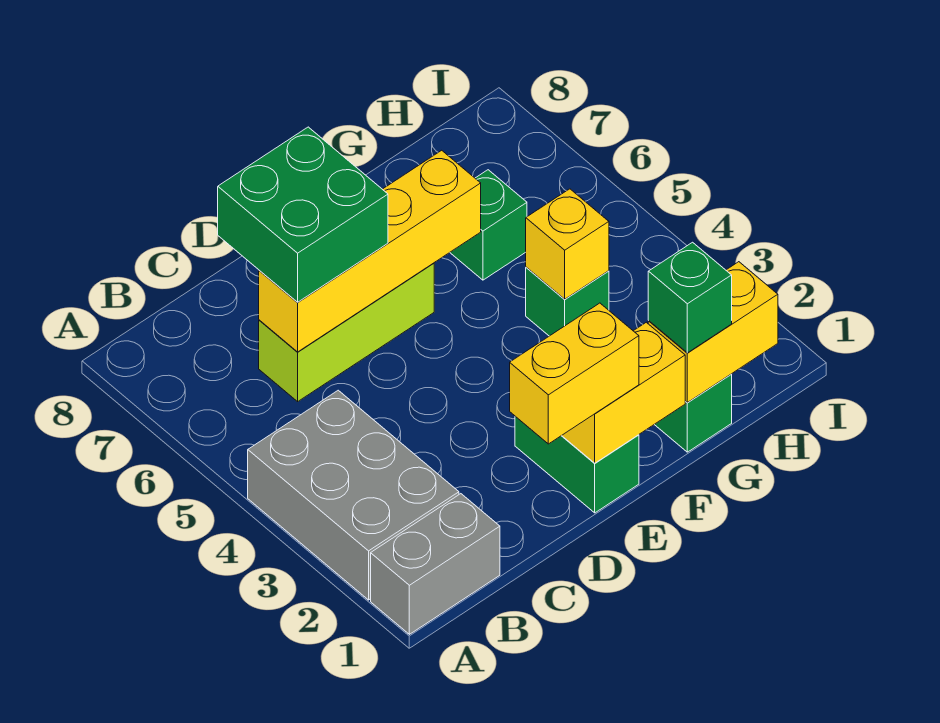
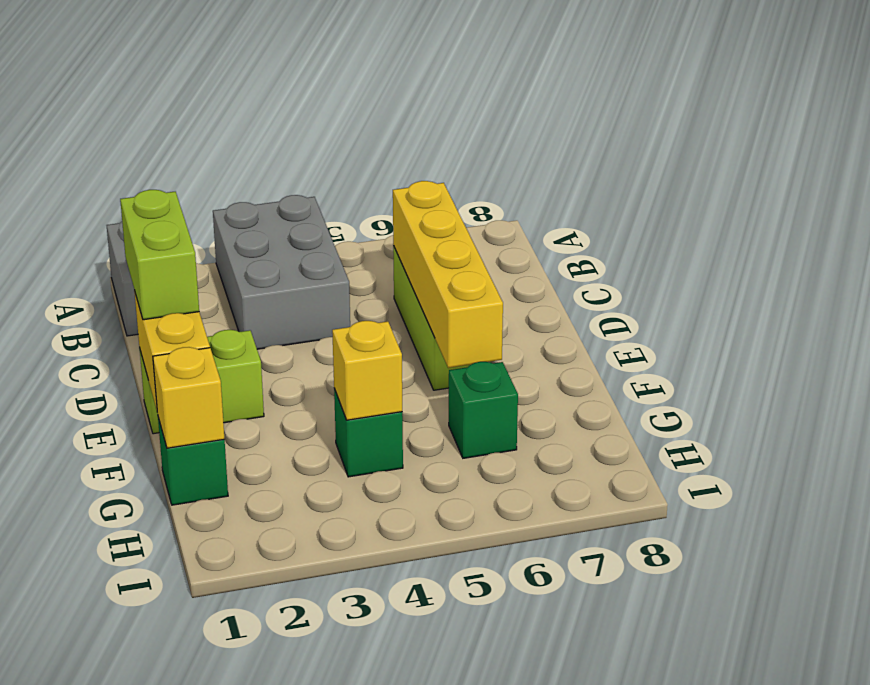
grey 2x3 brick [248,390,459,600] -> grey 2x3 brick turned to [213,195,350,349]
green 2x2 brick [218,127,388,302] -> none
yellow 1x2 brick [510,303,639,444] -> lime 1x2 brick [120,190,199,320]
green 1x2 brick [515,416,639,513] -> lime 1x2 brick [139,330,264,434]
yellow 1x2 brick [648,262,778,402] -> yellow 1x1 brick [153,347,224,448]
green 1x1 brick [648,242,732,353] -> none

